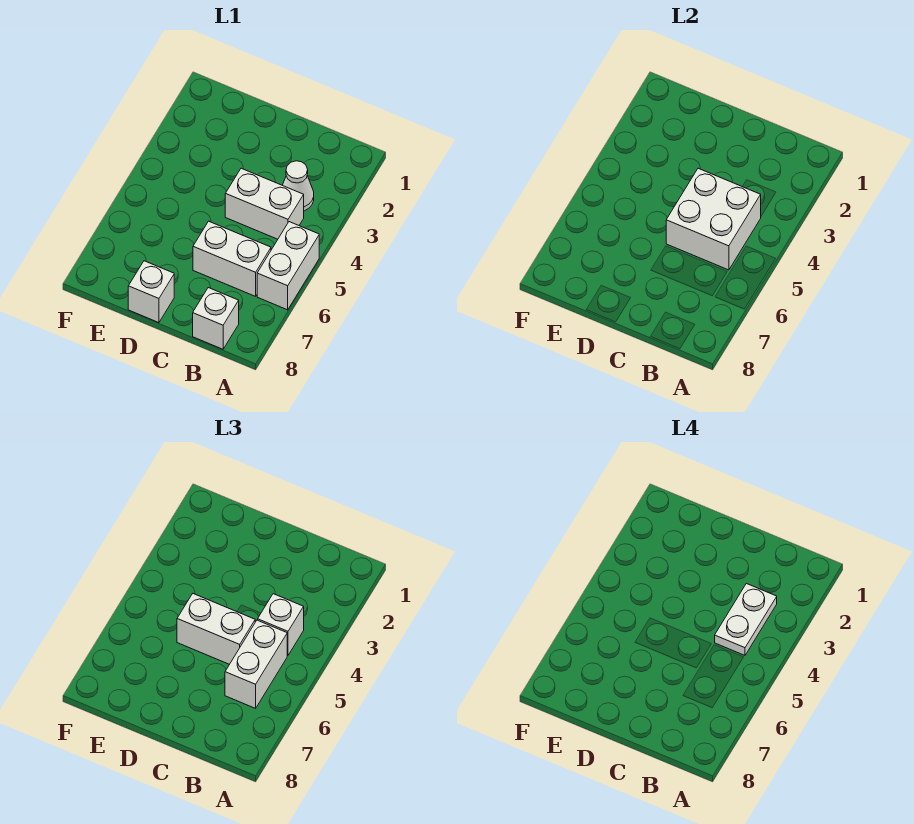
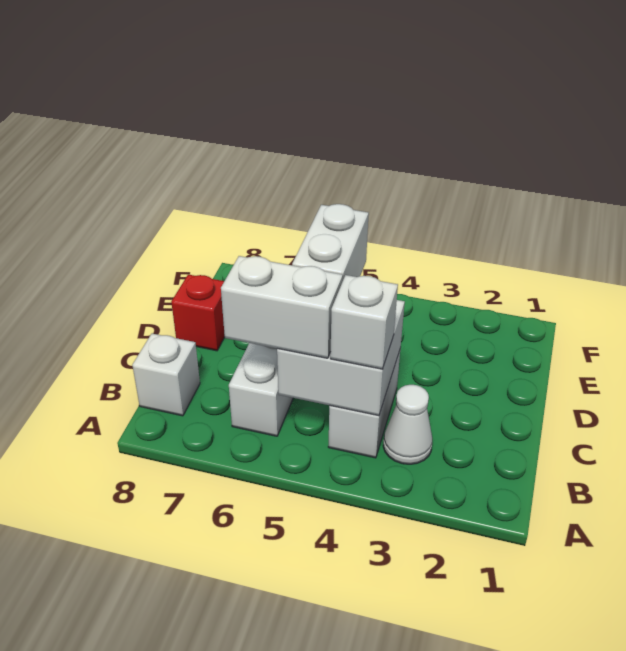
white 1x2 brick [257,222,319,310] -> none
white 1x2 plate [715,584,777,655] -> none
white 1x1 brick [128,261,174,323] -> red 1x1 brick [171,275,225,351]

